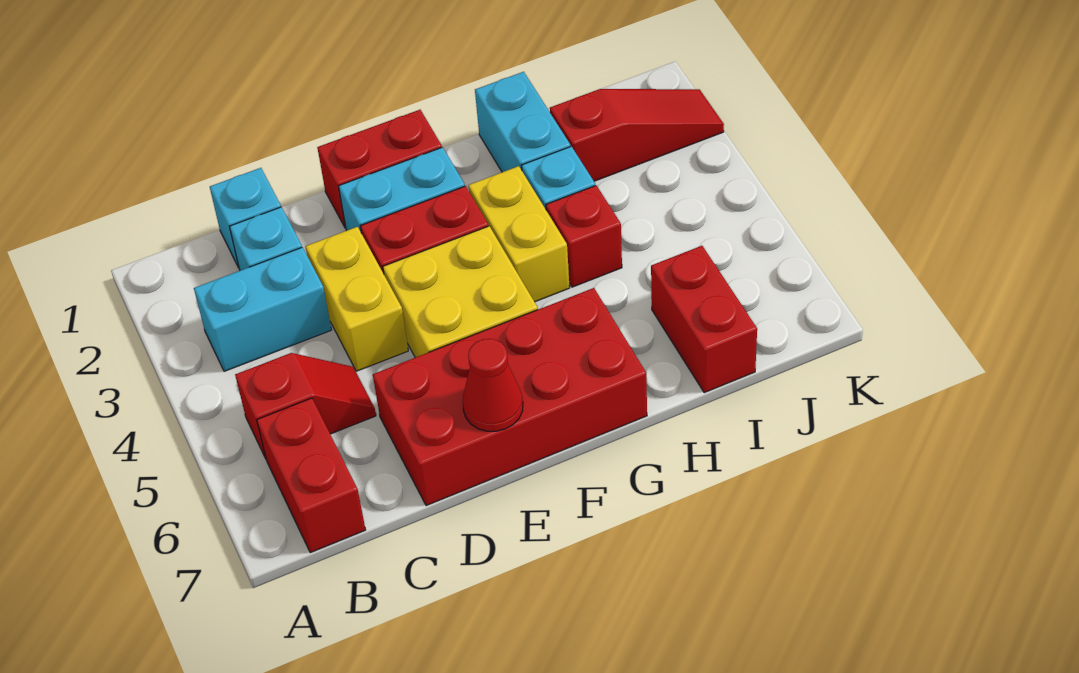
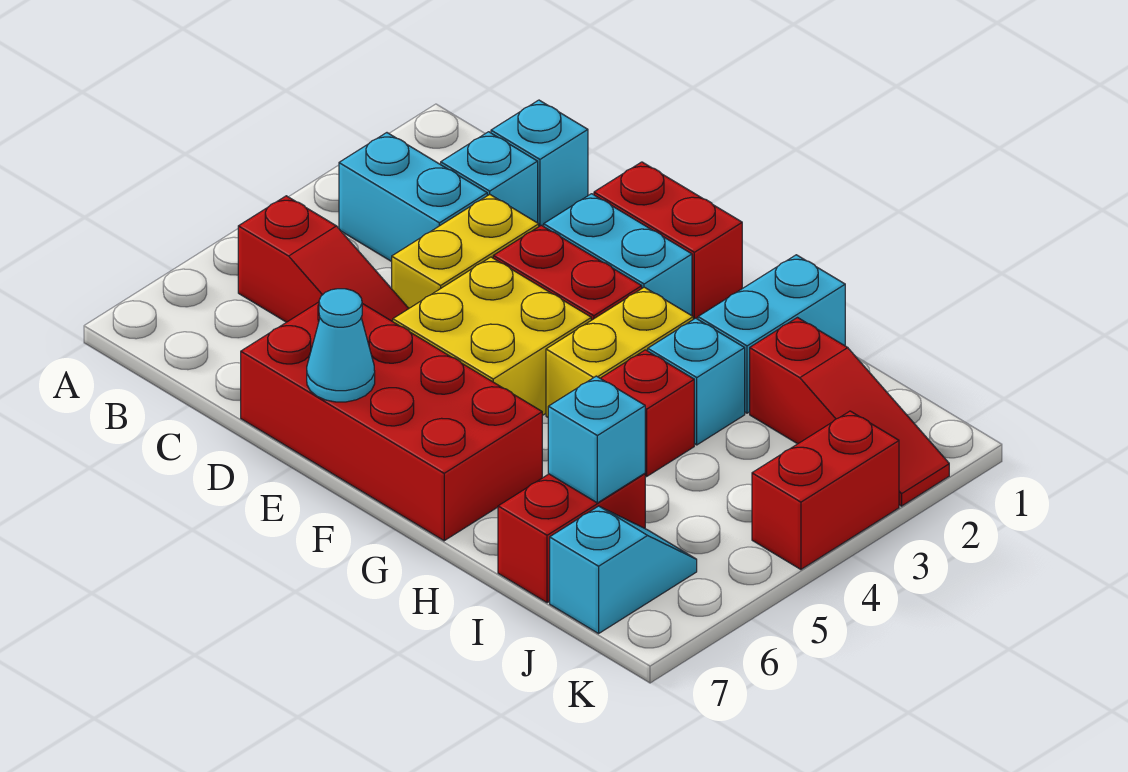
red 1x2 slope [235,353,376,458] -> red 1x3 slope [238,196,409,322]
red 1x2 brick [257,398,366,553] -> red 1x2 brick moved to [752,411,899,569]
red 1x1 cone [463,339,523,431] -> cyan 1x1 cone [307,289,375,402]
none -> cyan 1x1 brick [548,376,645,503]
none -> cyan 1x2 slope [550,506,697,634]

